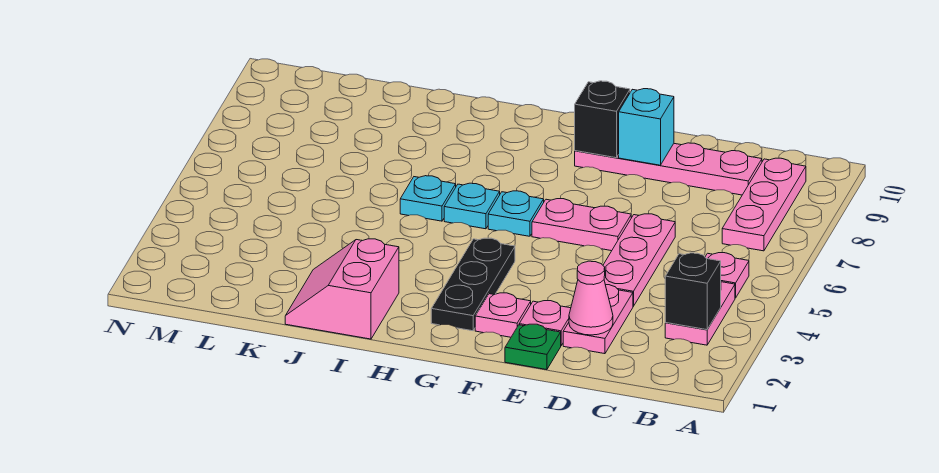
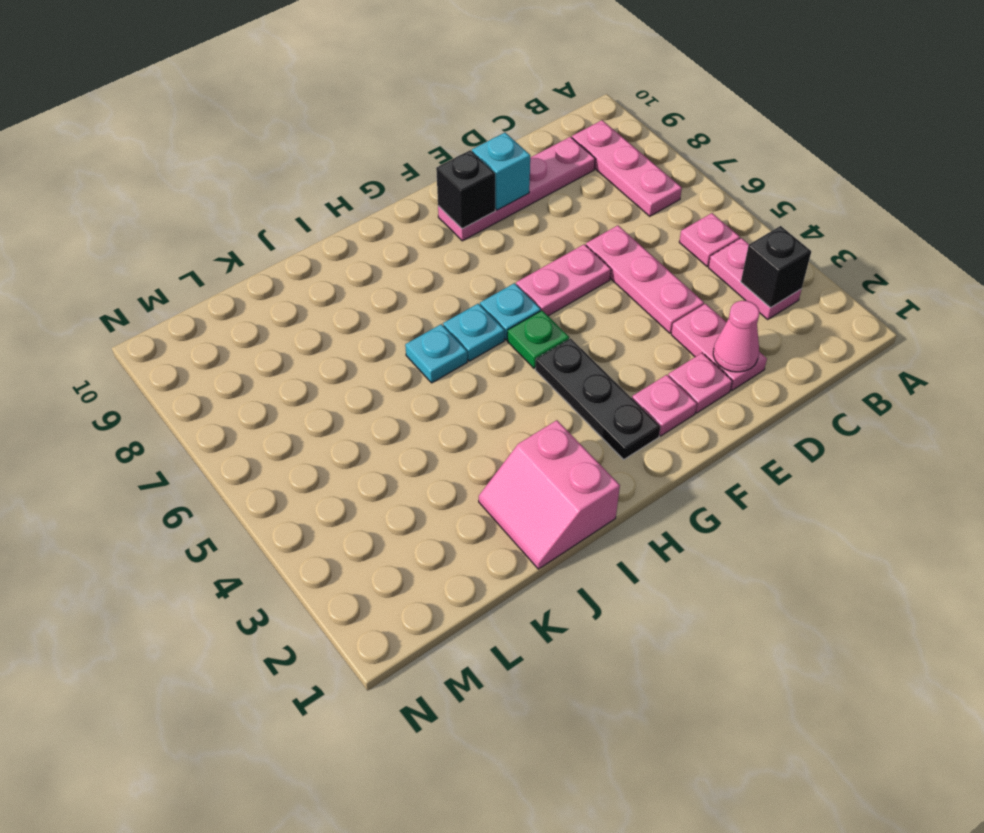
green 1x1 plate [505,324,561,370] -> green 1x1 plate moved to [507,311,569,368]

